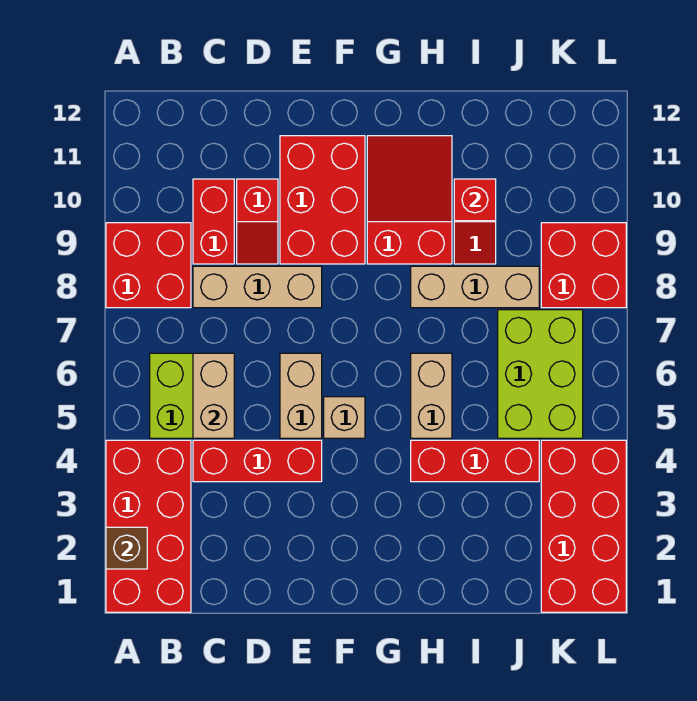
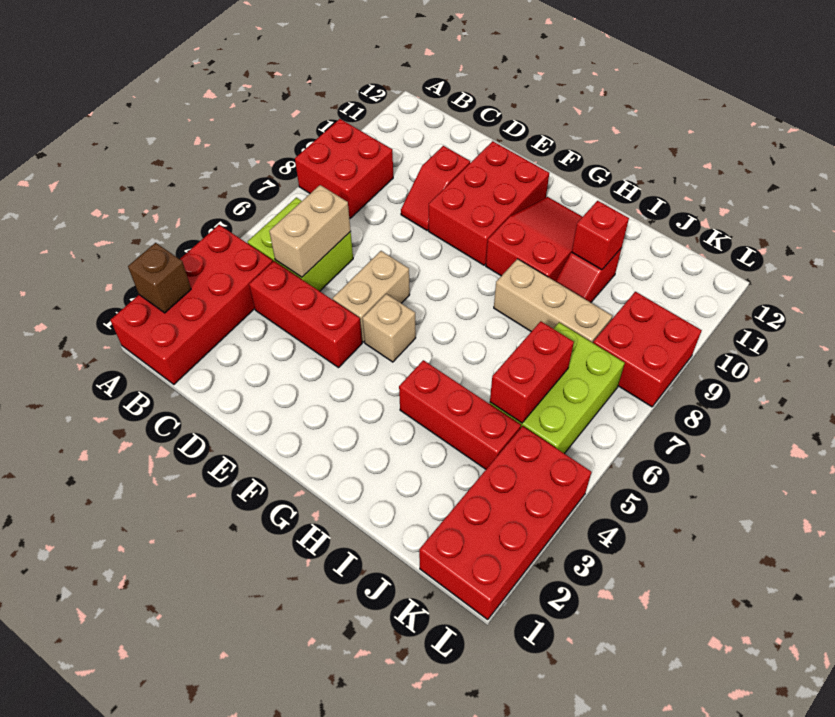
tan 1x3 brick [193,266,322,308] -> none
red 1x2 brick [193,179,234,264] -> red 1x2 brick moved to [490,321,574,423]
tan 1x2 brick [411,353,452,438] -> none

